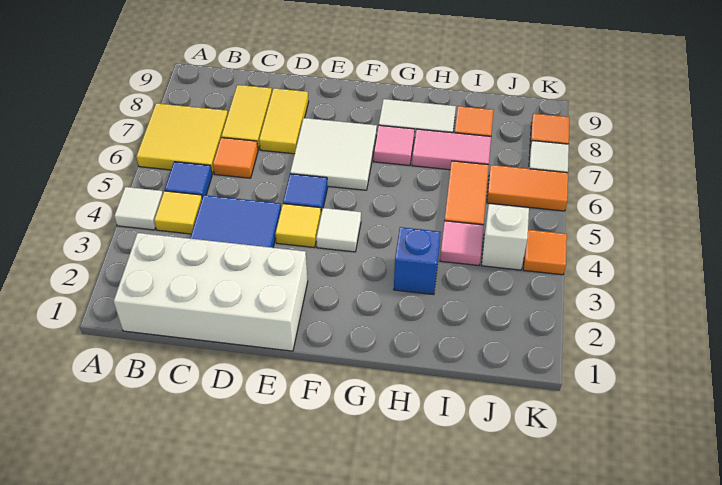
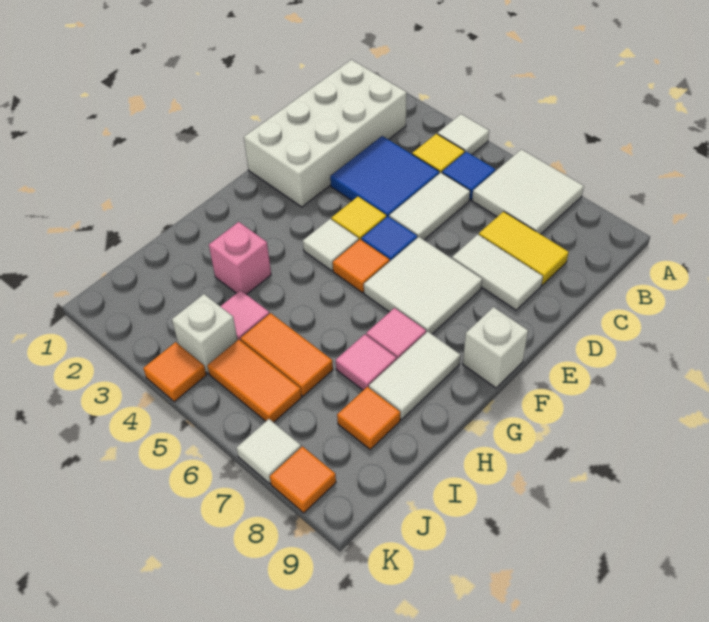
yellow 2x2 tile [136,103,228,174] -> white 2x2 tile [472,149,584,234]
none -> white 1x2 tile [389,173,470,240]
orange 1x1 tile [213,137,258,178] -> orange 1x1 tile moved to [333,239,390,293]
yellow 1x2 tile [259,88,309,154] -> white 1x2 tile [452,234,543,310]
none -> white 1x1 brick [463,307,528,388]
blue 1x1 brick [394,227,441,295] -> pink 1x1 brick [209,222,271,295]
pink 1x2 tile [412,129,491,170] -> pink 1x1 tile [336,334,396,390]
orange 1x2 tile [487,165,568,211] -> orange 1x2 tile turned to [207,339,302,422]

